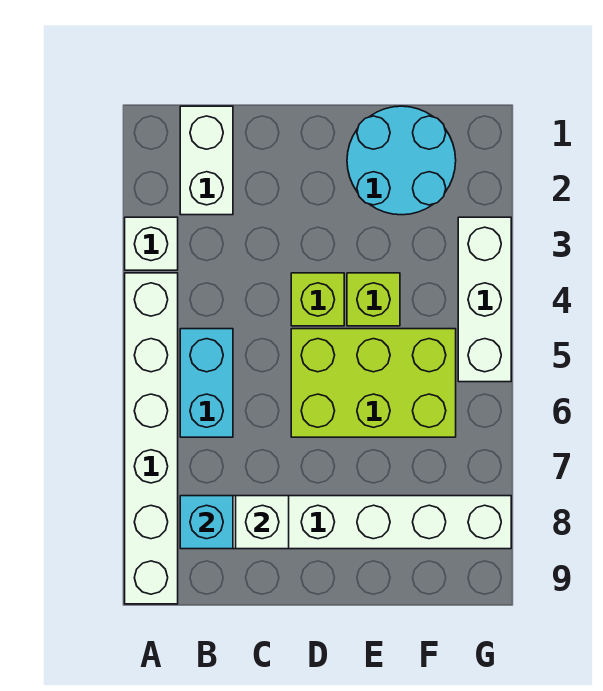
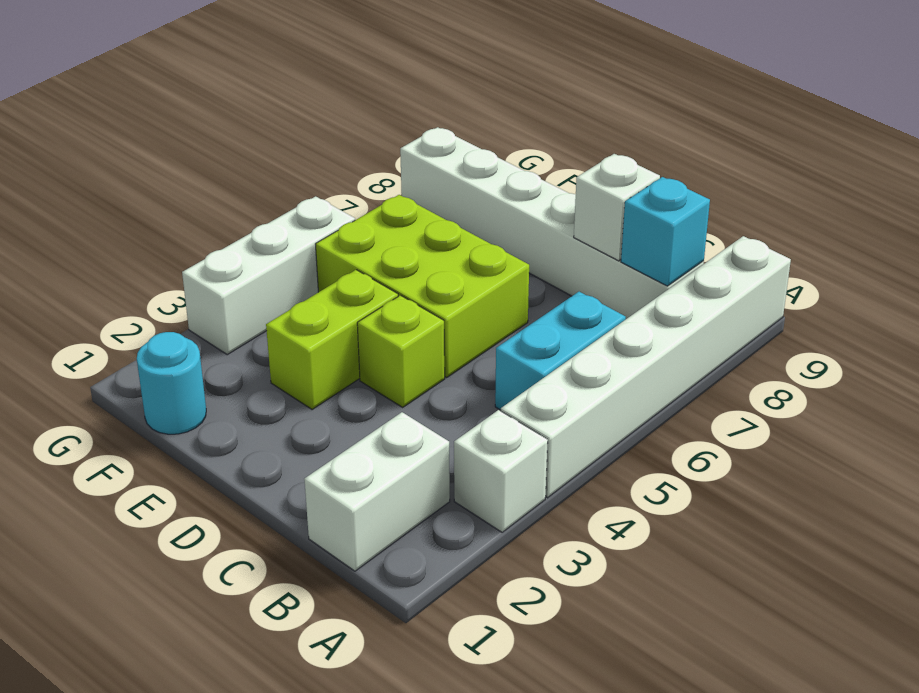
cyan 2x2 round brick [347,106,456,215] -> cyan 1x1 round brick [137,332,206,434]
lime 1x1 brick [347,273,400,326] -> lime 1x2 brick [266,270,398,410]

